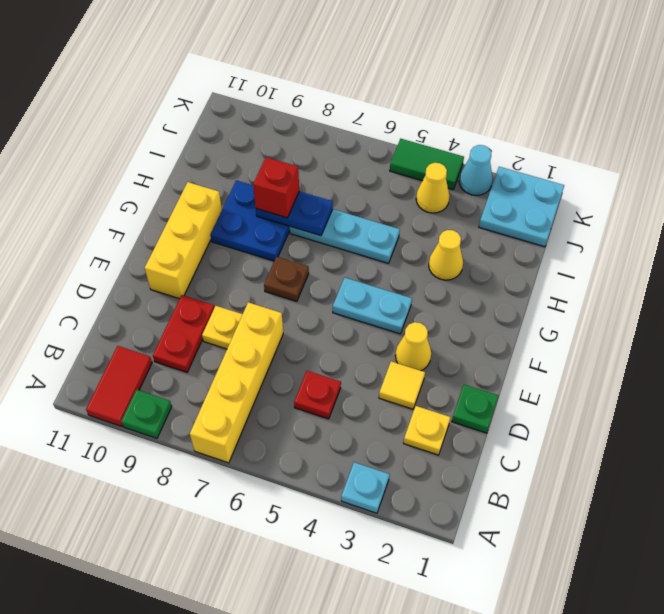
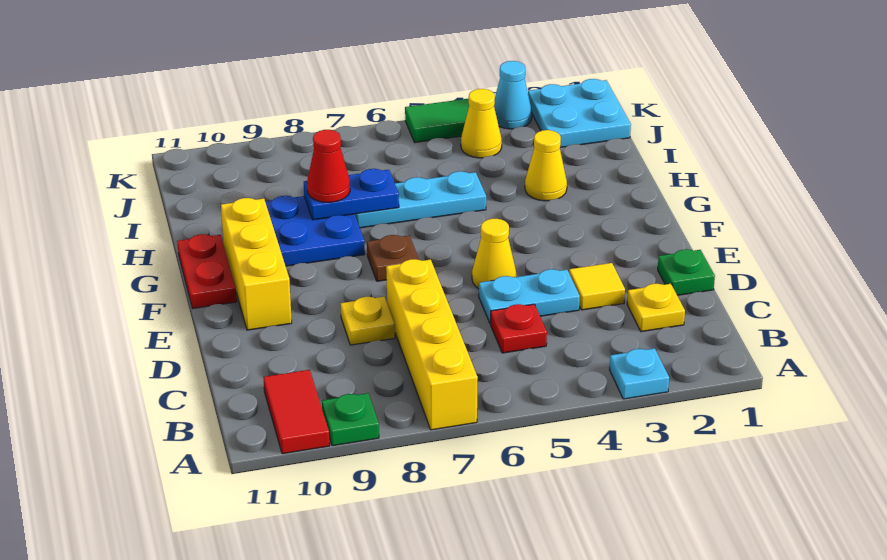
red 1x2 plate [153,295,214,372] -> red 1x2 plate moved to [177,234,237,308]
yellow 1x1 cone [395,322,431,371] -> yellow 1x1 cone moved to [472,219,516,289]
cyan 1x2 plate [333,278,412,334] -> cyan 1x2 plate moved to [479,269,580,324]
red 1x1 brick [253,157,299,218] -> red 1x1 cone [307,130,350,202]

